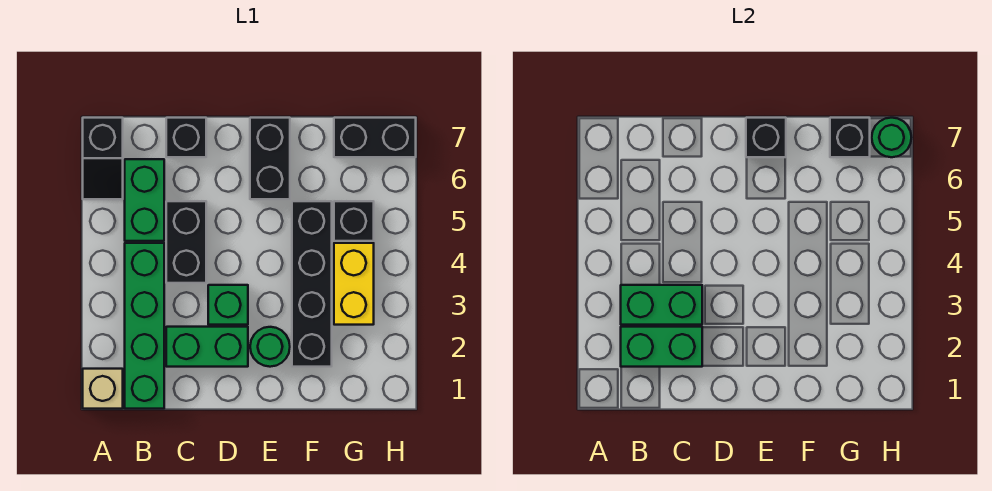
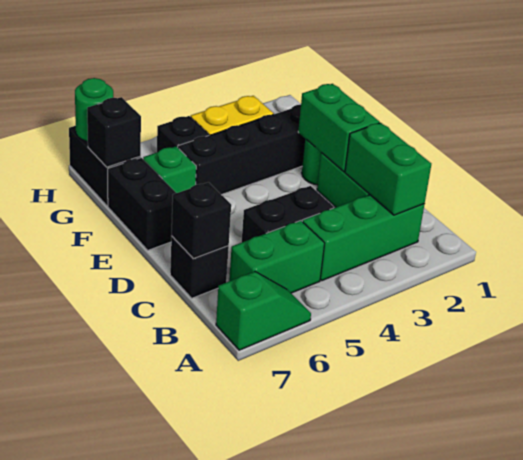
tan 1x1 brick [83,369,123,409] -> none
black 1x2 slope [83,118,123,199] -> green 1x2 slope [216,272,311,350]
green 1x4 brick [125,243,164,409] -> green 1x3 brick [302,195,424,281]
green 1x2 brick [621,285,702,325] -> green 1x2 brick moved to [298,84,380,172]
green 1x1 brick [208,285,248,325] -> green 1x1 brick moved to [143,146,196,193]
black 1x2 brick [250,118,290,199] -> black 1x2 brick turned to [108,158,176,250]
black 1x1 brick [746,118,786,157] -> black 1x1 brick moved to [171,182,231,259]

